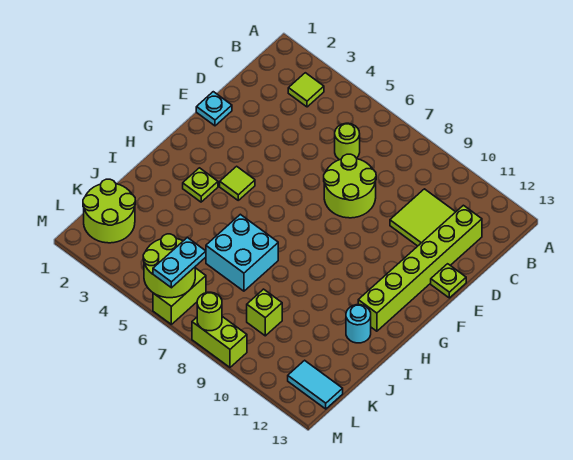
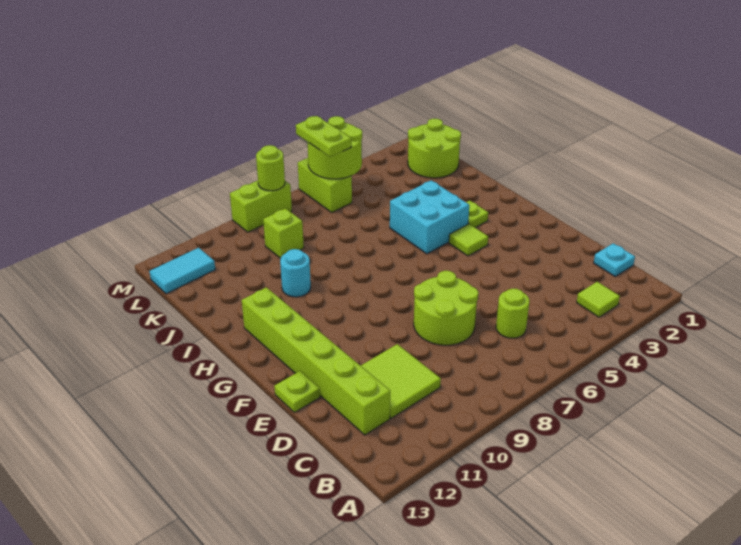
cyan 1x1 plate [196,92,232,126] -> cyan 1x1 plate moved to [594,243,635,276]
cyan 2x2 brick [206,214,278,291] -> cyan 2x2 brick moved to [390,180,469,254]
cyan 1x1 round brick [346,305,371,343] -> cyan 1x1 round brick moved to [280,249,311,297]
cyan 1x2 plate [153,238,206,288] -> lime 1x2 plate [296,116,351,157]

